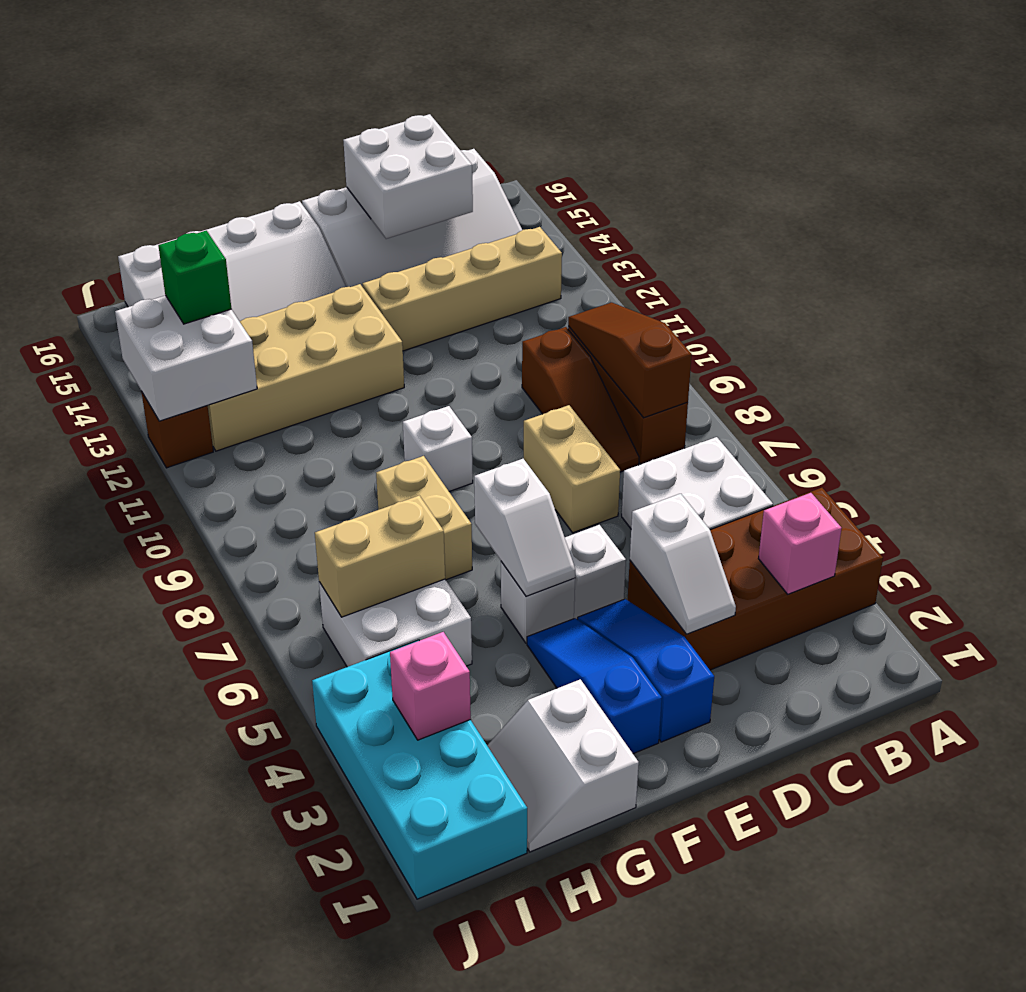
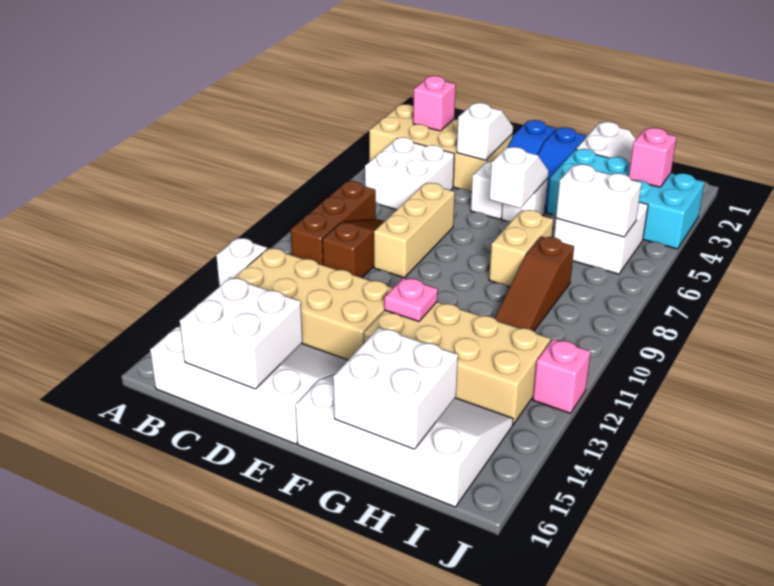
brown 2x4 brick [628,488,883,670] -> tan 2x4 brick [369,104,513,192]
brown 1x3 slope [568,302,692,418] -> brown 1x3 slope moved to [495,237,574,331]
tan 1x4 brick [363,227,562,351] -> tan 2x4 brick [234,248,393,360]
tan 1x2 brick [524,405,620,533] -> tan 1x3 brick [374,183,455,278]
white 1x1 brick [403,406,473,491] -> white 1x1 brick moved to [216,238,267,287]
none -> pink 1x1 plate [384,278,438,321]
tan 1x2 brick [315,495,445,617] -> white 1x2 brick [556,164,642,237]
cyan 2x4 brick [312,640,527,899] -> cyan 2x4 brick turned to [547,149,704,249]
white 2x2 brick [115,295,257,421] -> white 2x2 brick moved to [333,328,458,449]
green 1x1 brick [158,231,232,324] -> none
brown 1x1 brick [142,393,213,468] -> pink 1x1 brick [533,339,591,413]

